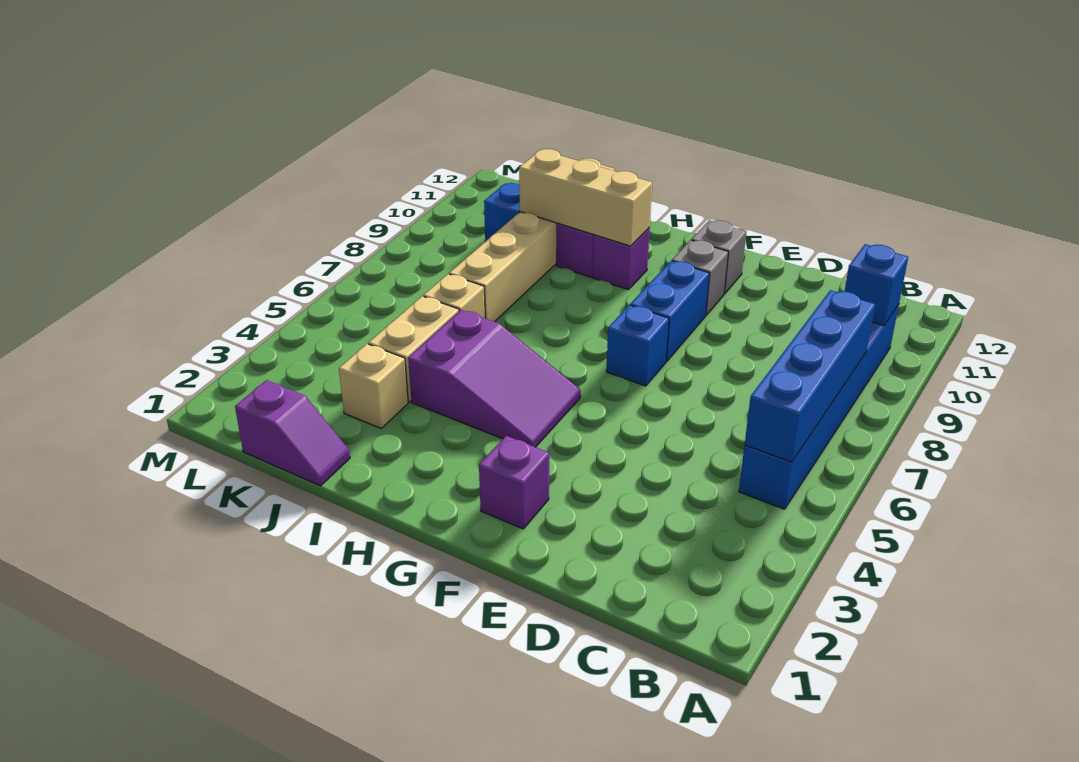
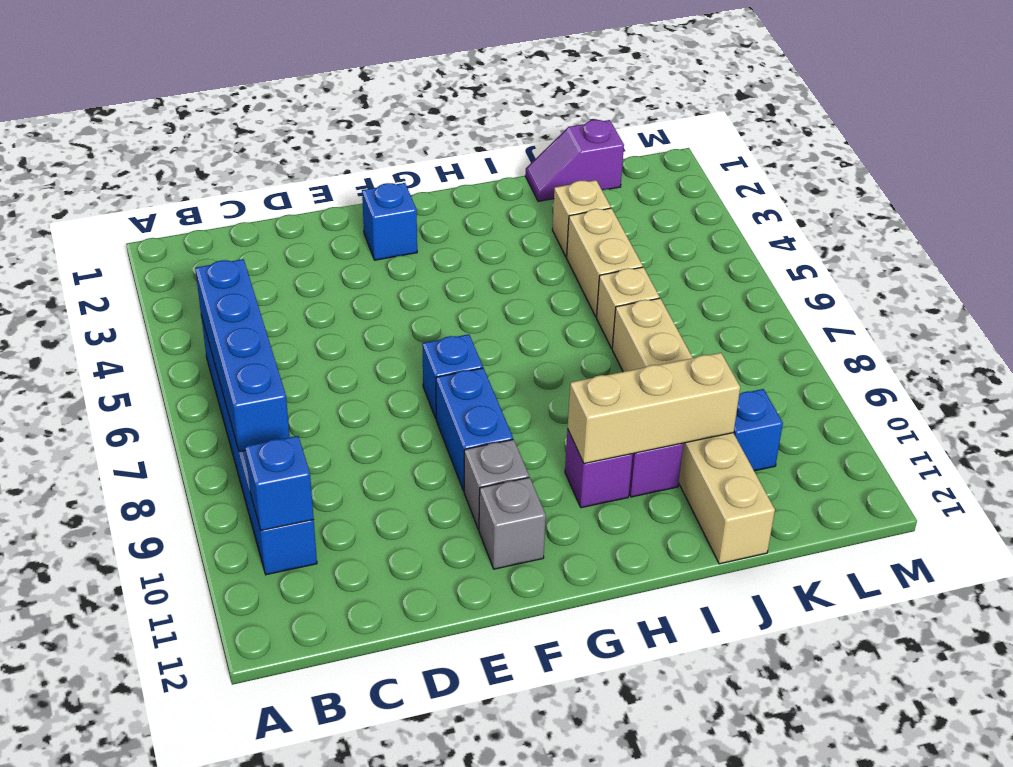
purple 1x1 brick [479,436,549,529] -> blue 1x1 brick [362,183,417,260]
purple 2x3 slope [408,310,581,447] -> none

